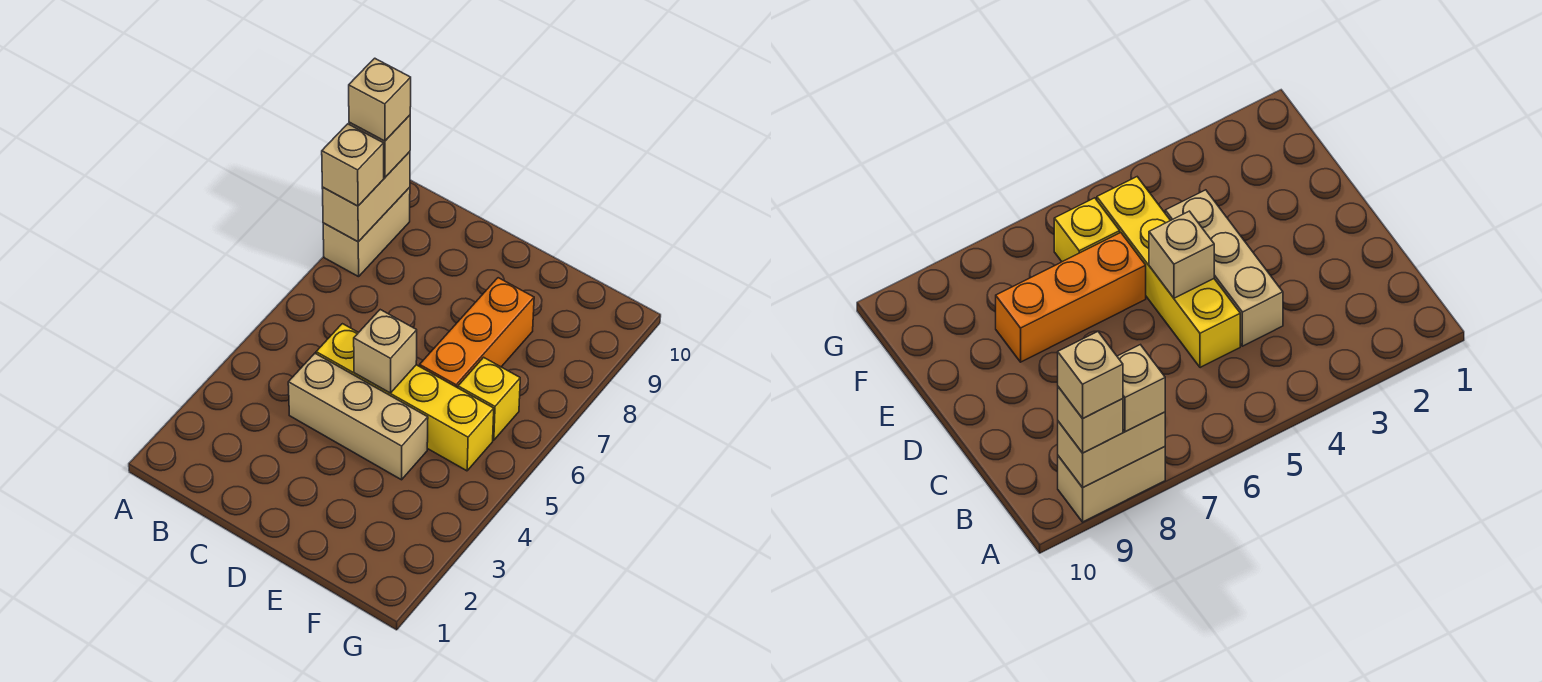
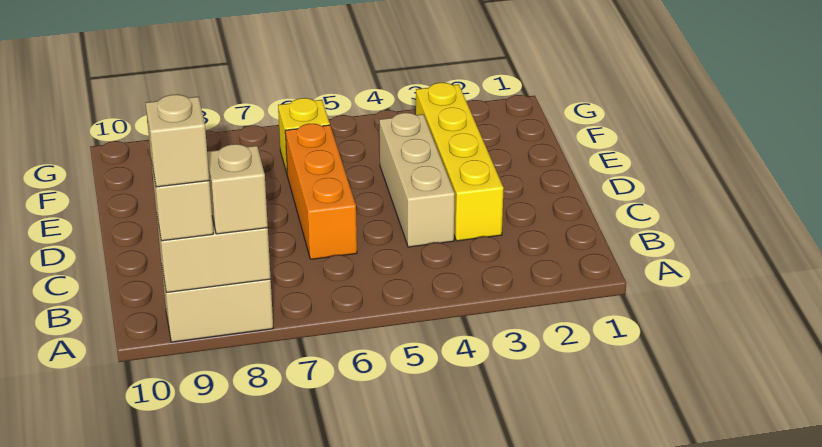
yellow 1x4 brick [316,324,494,471] -> yellow 1x4 brick moved to [416,83,504,241]
tan 1x1 brick [354,310,417,393] -> none
orange 1x3 brick [420,278,534,388] -> orange 1x3 brick turned to [285,124,357,259]

